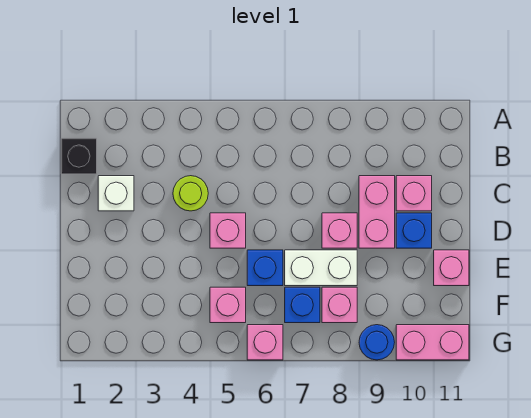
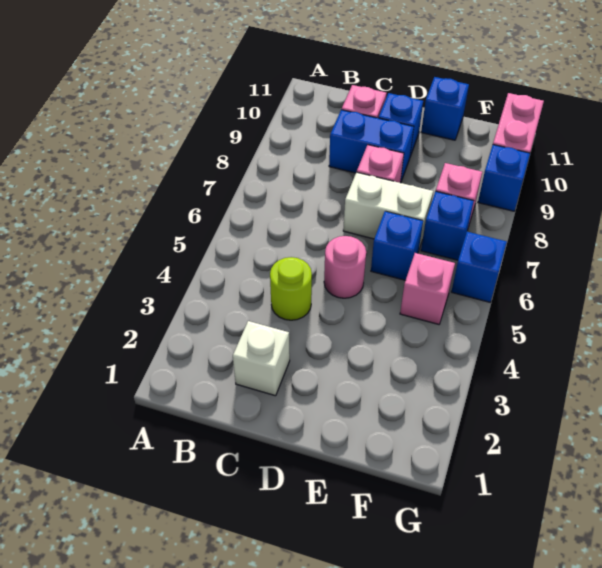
black 1x1 brick [61,138,97,174] -> none
pink 1x2 brick [359,176,395,248] -> blue 1x2 brick [329,110,414,183]
pink 1x1 brick [210,213,246,248] -> pink 1x1 round brick [324,236,366,298]
white 1x2 brick [285,250,357,286] -> white 1x2 brick turned to [343,172,433,248]
pink 1x1 brick [434,250,469,286] -> blue 1x1 brick [421,77,469,140]
pink 1x1 brick [247,325,283,360] -> blue 1x1 brick [451,232,507,302]
blue 1x1 round brick [359,325,395,360] -> blue 1x1 brick [478,145,530,211]

